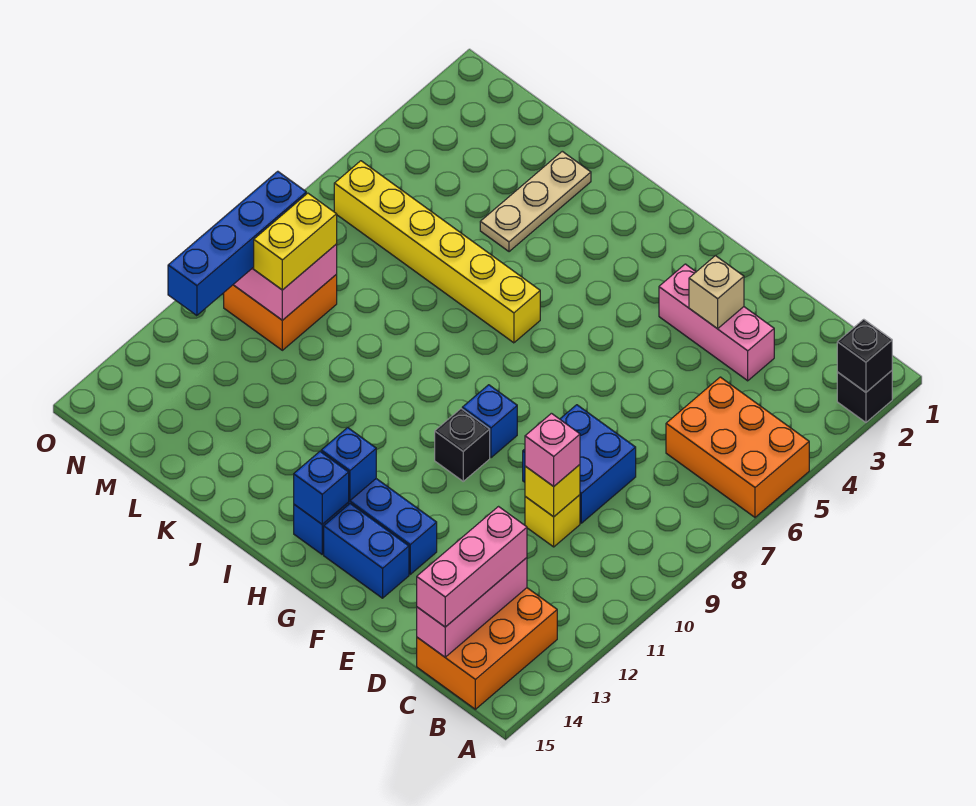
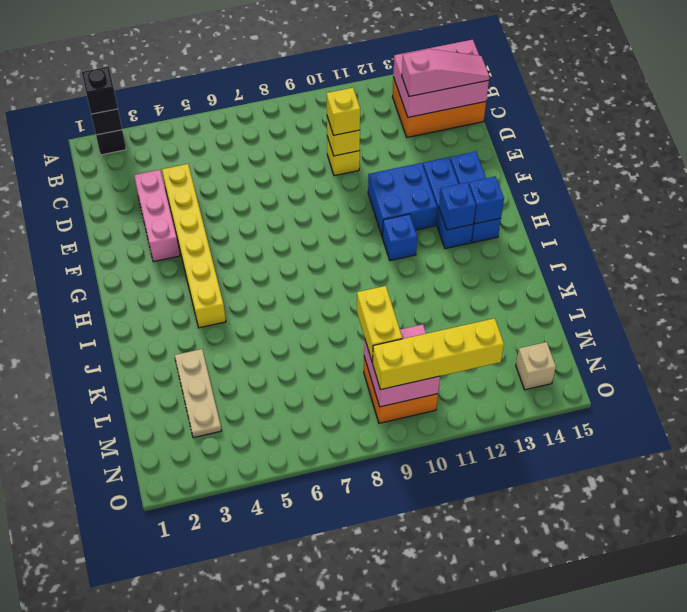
orange 2x3 brick [666,377,809,517] -> none
pink 1x3 brick [417,558,527,657] -> pink 2x3 brick [393,40,489,117]
pink 1x3 brick [417,507,527,627] -> pink 1x3 slope [402,49,489,96]
blue 2x2 brick [523,405,636,523] -> blue 2x2 brick moved to [368,163,437,237]
pink 1x1 brick [525,413,580,486] -> yellow 1x1 brick [326,88,360,135]
tan 1x1 brick [689,256,744,329] -> tan 1x1 brick moved to [516,342,556,390]
blue 1x1 brick [462,385,517,458] -> blue 1x1 brick moved to [383,214,417,261]
black 1x1 brick [435,409,490,481] -> black 1x1 brick moved to [82,67,118,114]
yellow 1x6 brick [334,161,540,343] -> yellow 1x6 brick moved to [162,164,226,328]
tan 1x3 plate [480,151,591,252] -> tan 1x3 plate turned to [175,349,221,438]
yellow 1x2 brick [254,193,337,290] -> yellow 1x2 brick turned to [357,286,402,362]
blue 1x4 brick [168,171,306,316] -> yellow 1x4 brick [372,318,504,390]

